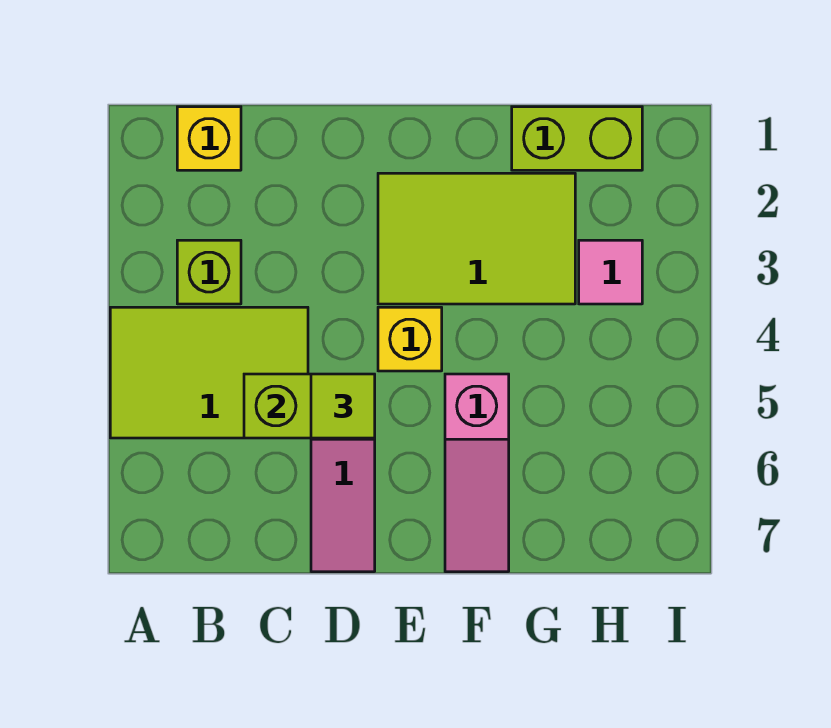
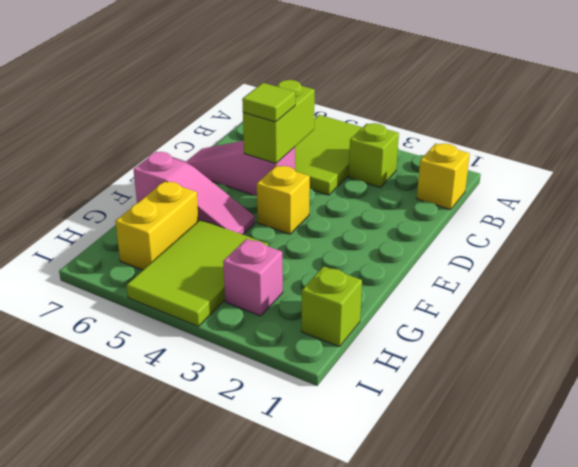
lime 2x3 tile [378,173,575,304] -> lime 2x3 tile moved to [126,220,268,326]
pink 1x3 slope [445,374,509,572] -> pink 1x3 slope turned to [133,152,255,235]
lime 1x2 brick [512,107,642,170] -> lime 1x1 brick [301,266,362,347]
none -> yellow 1x2 brick [115,181,199,270]
pink 1x1 tile [579,240,642,304] -> pink 1x1 brick [223,239,283,316]

